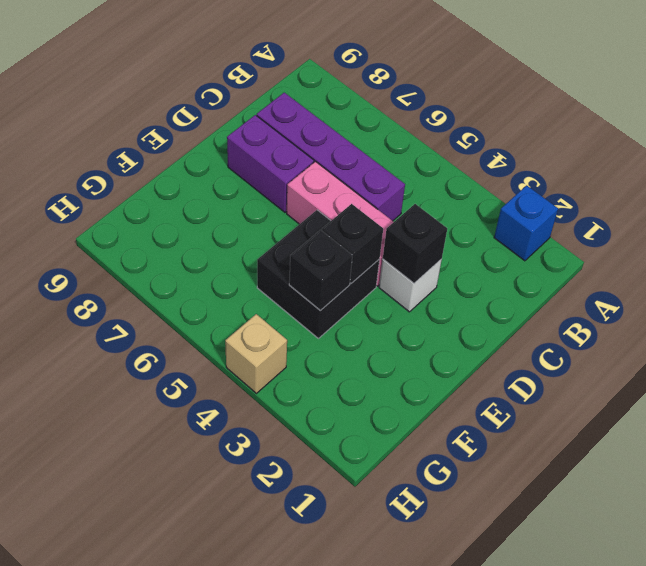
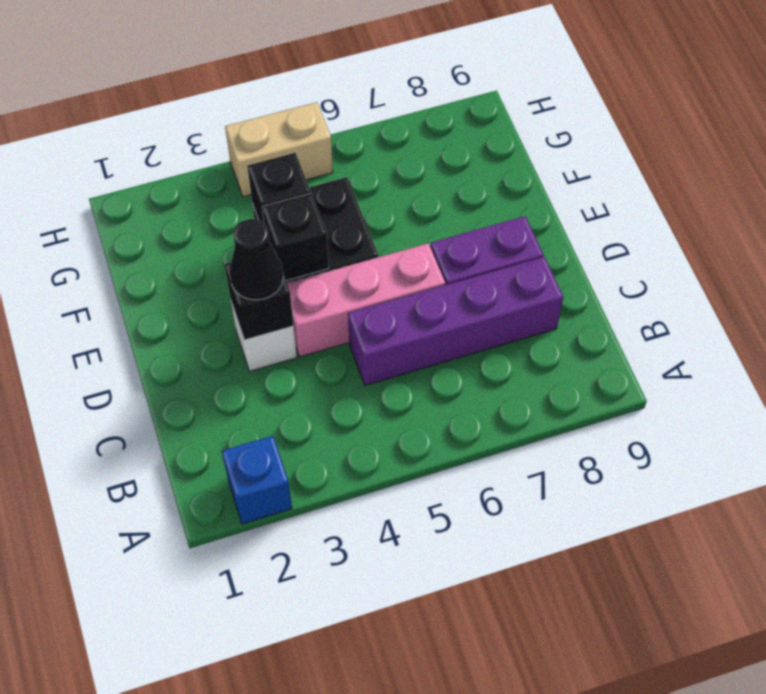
none -> black 1x1 cone [229,219,283,300]
tan 1x1 brick [225,314,287,393] -> tan 1x2 brick [225,102,333,197]

